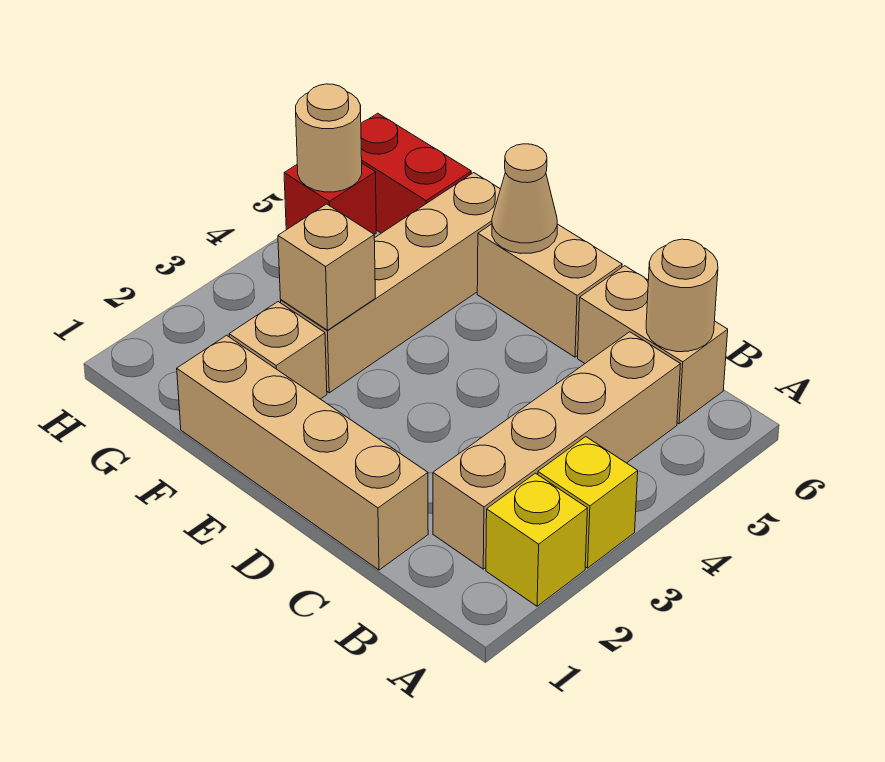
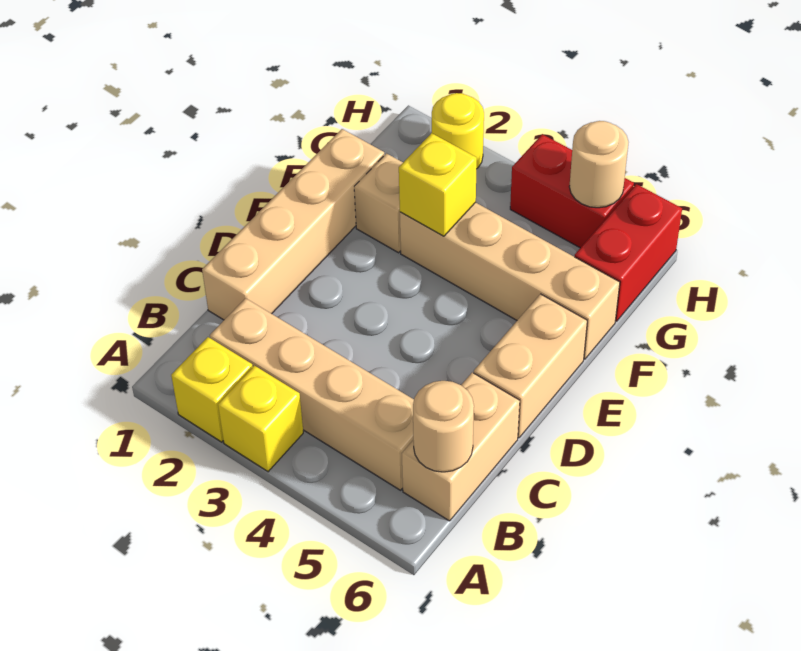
tan 1x1 cone [492,144,557,253] -> none
tan 1x1 brick [278,204,375,330] -> yellow 1x1 brick [399,133,477,236]
none -> yellow 1x1 round brick [432,93,484,169]
red 1x1 brick [284,164,376,234] -> red 1x2 brick [510,134,634,248]

